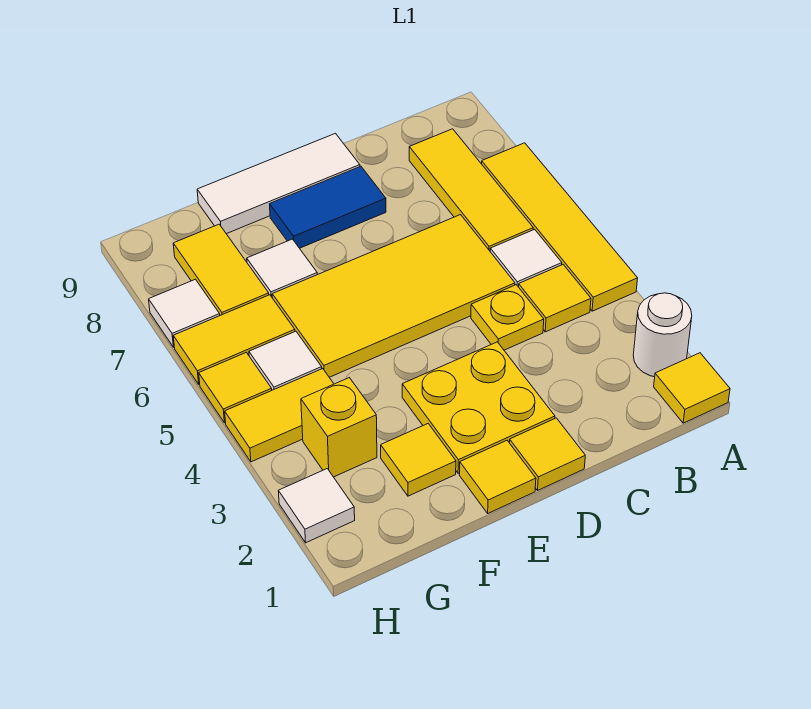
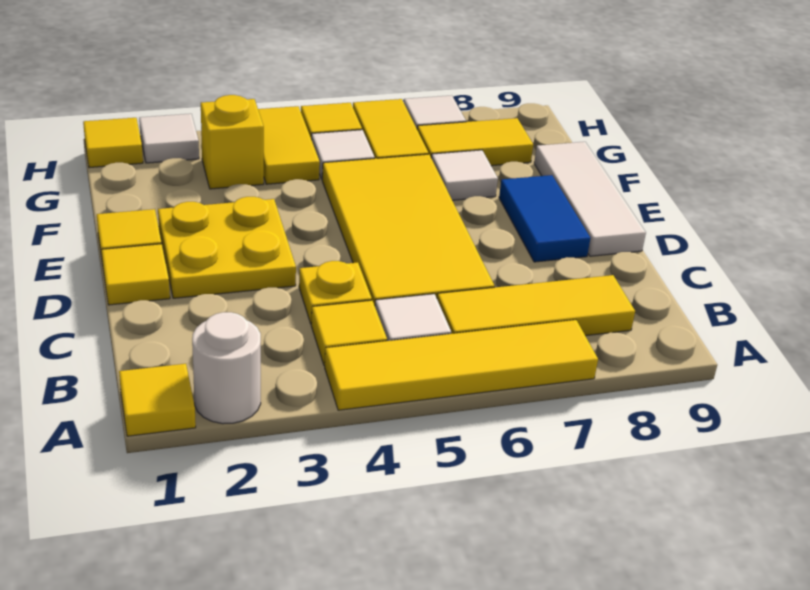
yellow 1x1 tile [381,424,456,496] -> yellow 1x1 tile moved to [83,118,143,168]

